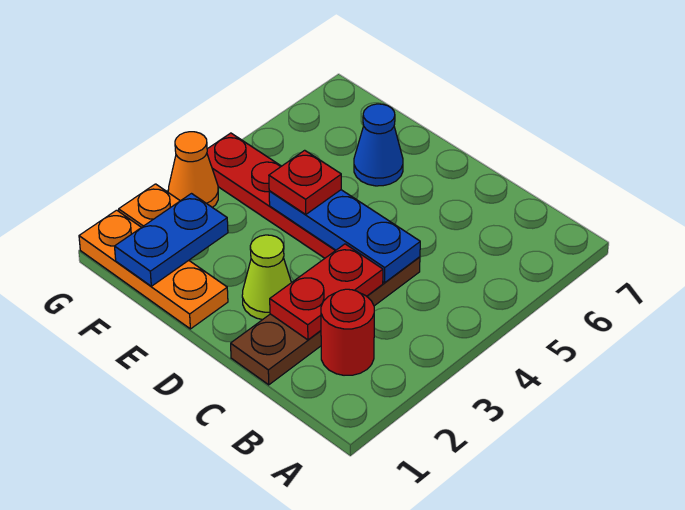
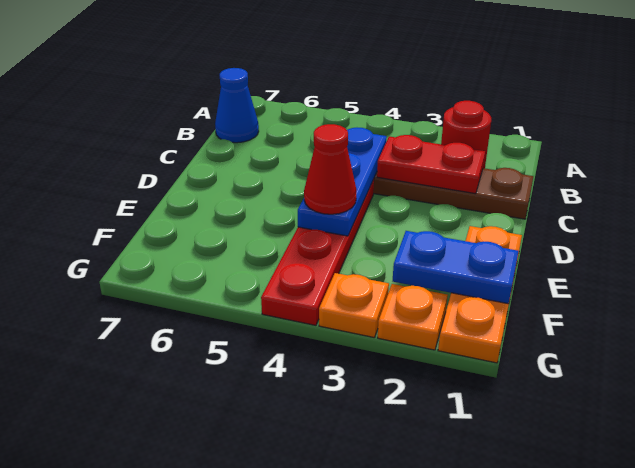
lime 1x1 cone [242,235,291,320] -> none
red 1x1 plate [269,150,341,215] -> red 1x1 cone [304,124,356,214]
blue 1x1 cone [354,104,403,186] -> blue 1x1 cone moved to [215,68,259,143]
orange 1x1 cone [168,132,218,208] -> orange 1x1 plate [319,273,389,338]

